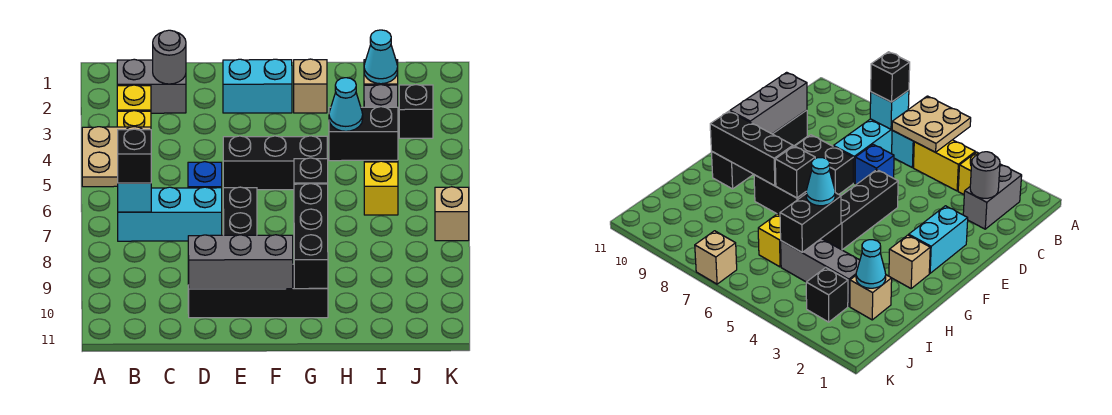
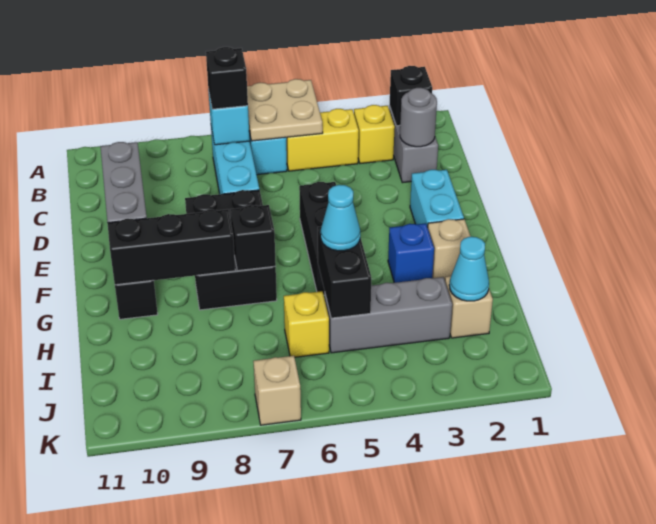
blue 1x1 brick [188,162,222,188] -> blue 1x1 brick moved to [388,223,434,283]
black 1x1 brick [399,85,433,138] -> black 1x1 brick moved to [390,66,432,126]

